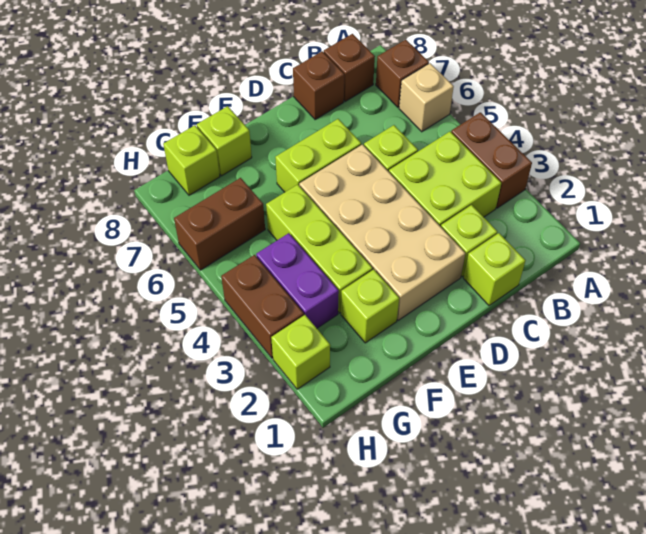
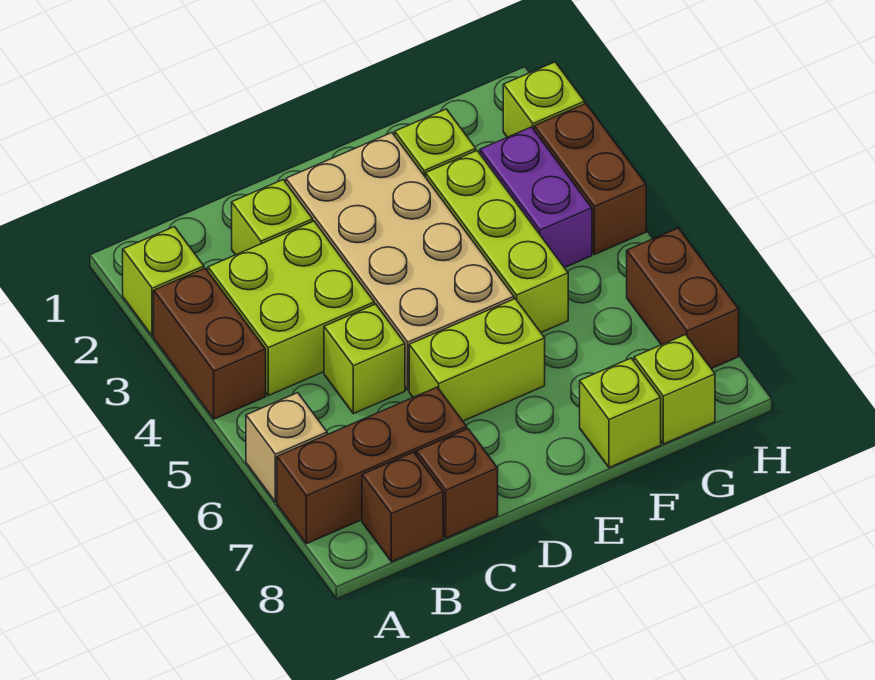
brown 1x1 brick [376,40,429,107] -> brown 1x3 brick [277,387,467,544]
lime 1x1 brick [463,233,526,306] -> lime 1x1 brick moved to [123,227,204,336]
brown 1x2 brick [174,178,265,270] -> brown 1x2 brick turned to [627,228,739,369]

